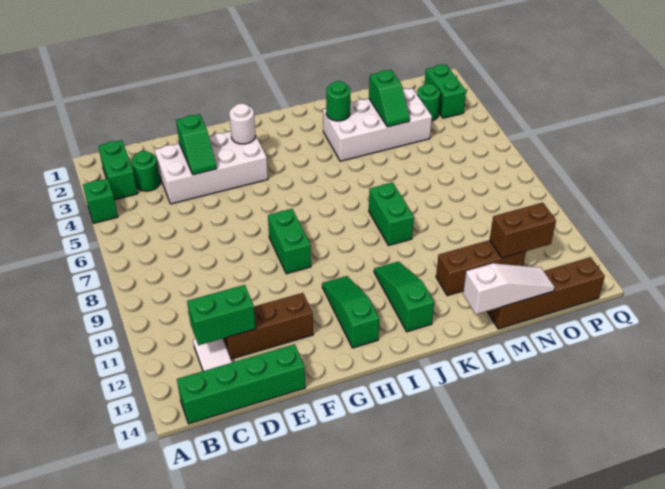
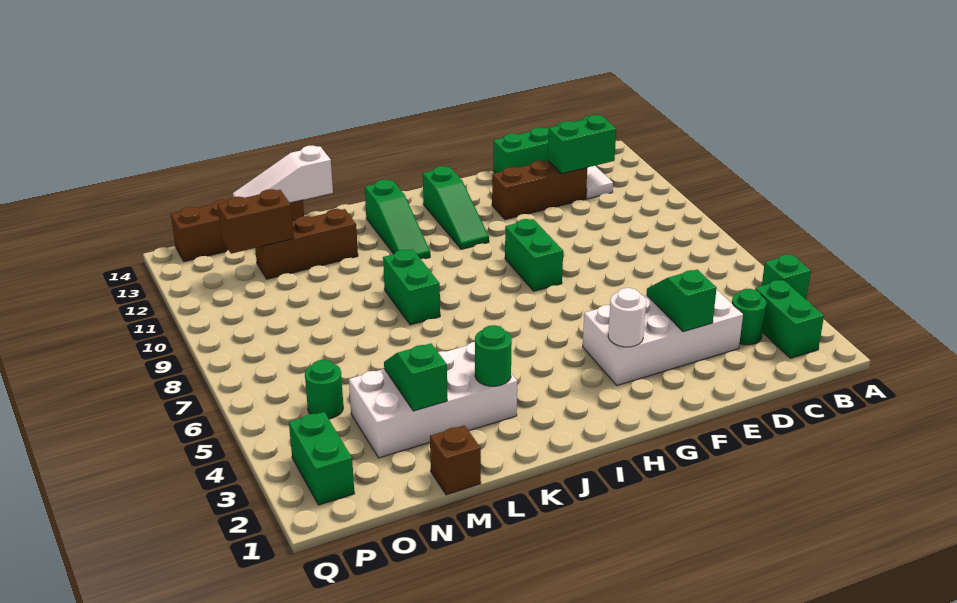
none -> brown 1x1 brick [430,425,481,495]
green 1x1 round brick [417,83,440,121] -> green 1x1 round brick moved to [305,360,343,419]

